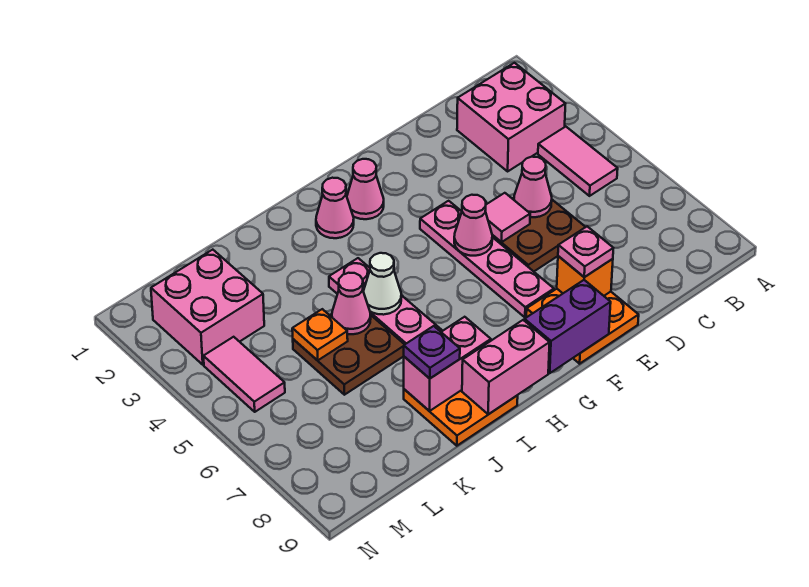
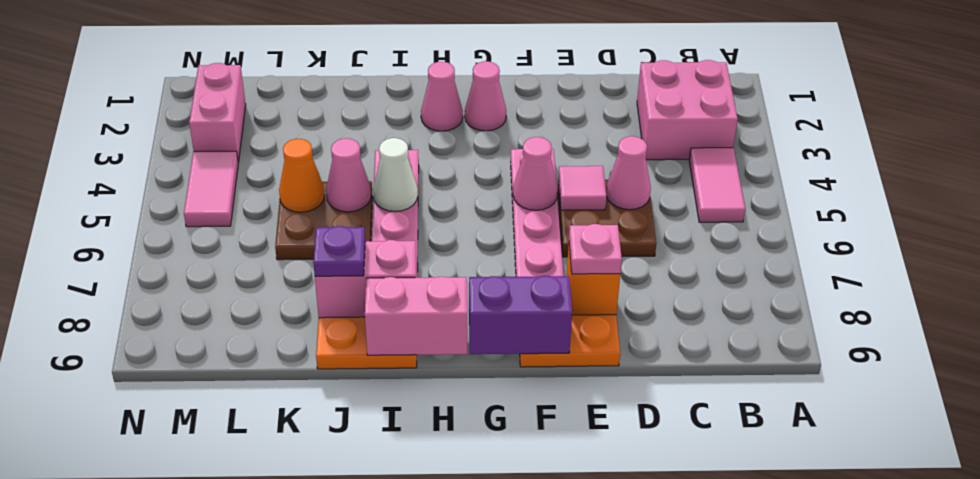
orange 1x1 plate [292,309,348,360] -> orange 1x1 cone [279,139,324,212]
pink 2x2 brick [151,250,264,365] -> pink 1x2 brick [189,63,246,162]

